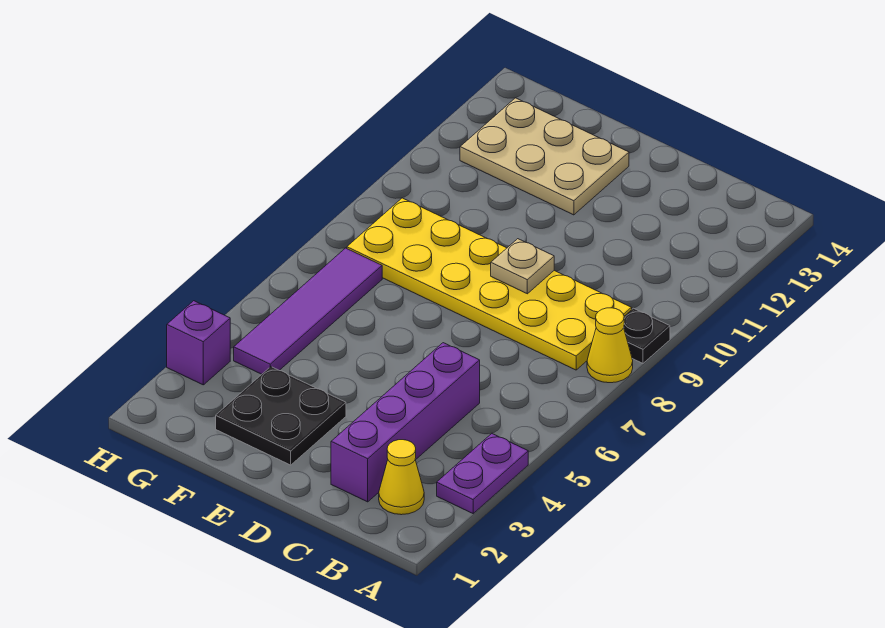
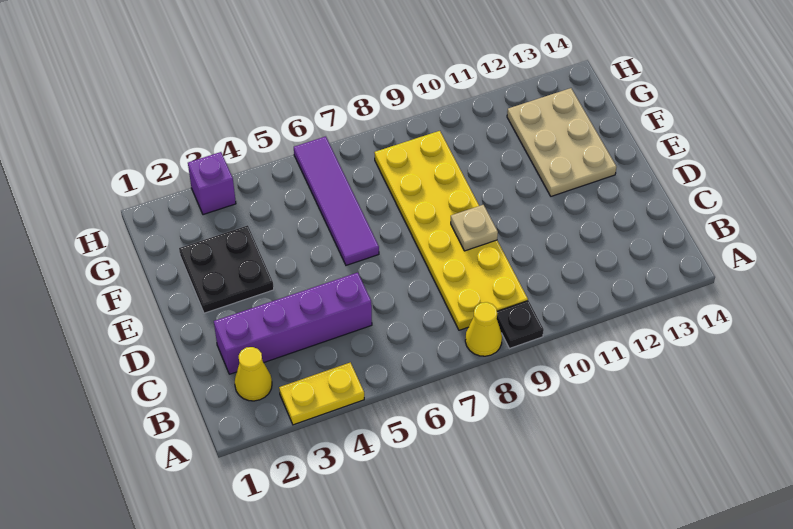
purple 1x2 plate [437,434,528,513] -> yellow 1x2 plate [279,362,364,425]
purple 1x4 tile [234,248,382,374] -> purple 1x4 tile turned to [294,136,379,265]

